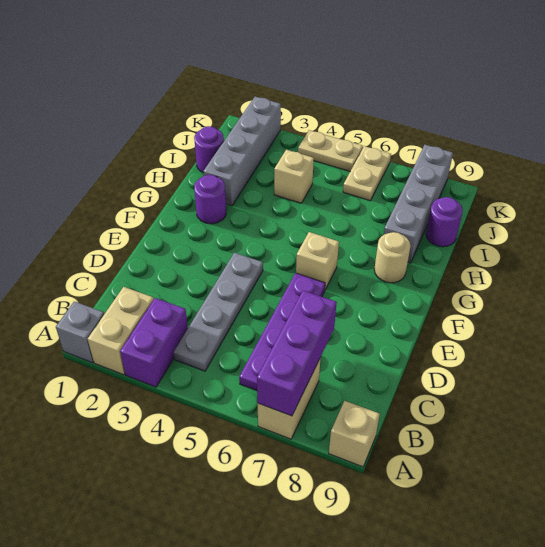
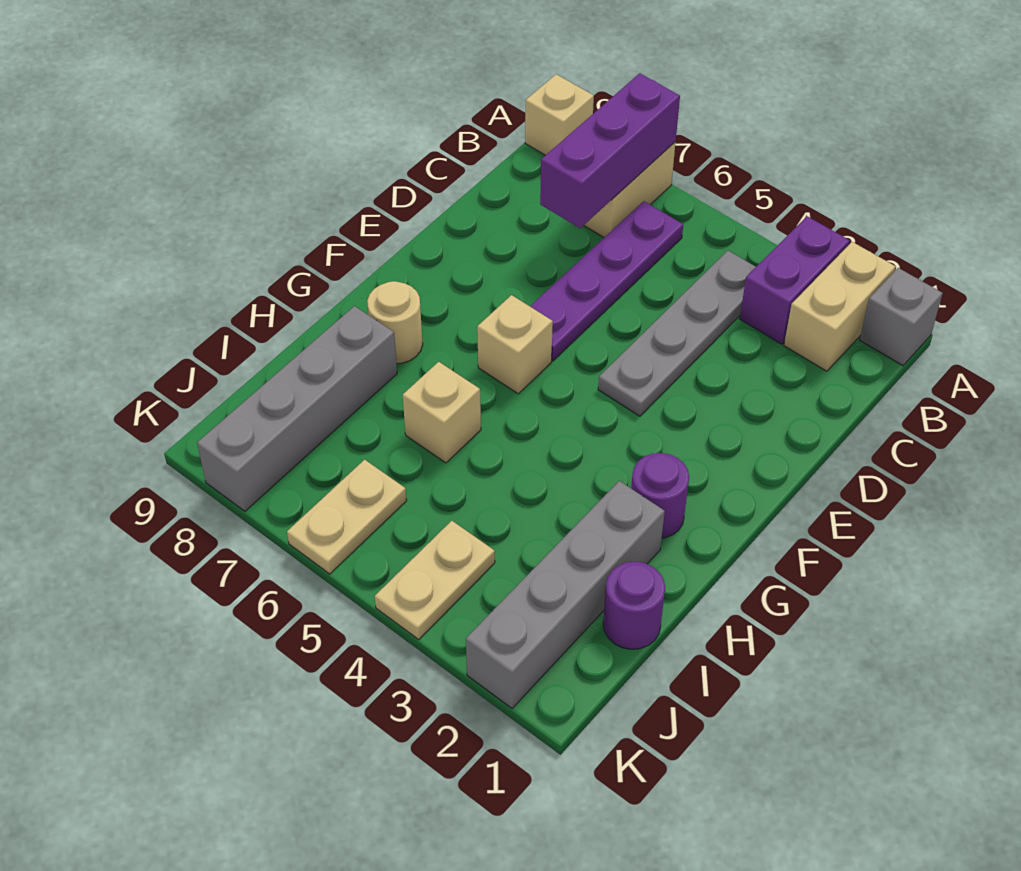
tan 1x1 brick [274,150,314,203] -> tan 1x1 brick moved to [403,362,481,463]
purple 1x1 round brick [426,197,463,247] -> none
tan 1x2 plate [298,130,363,171] -> tan 1x2 plate turned to [375,521,495,639]

